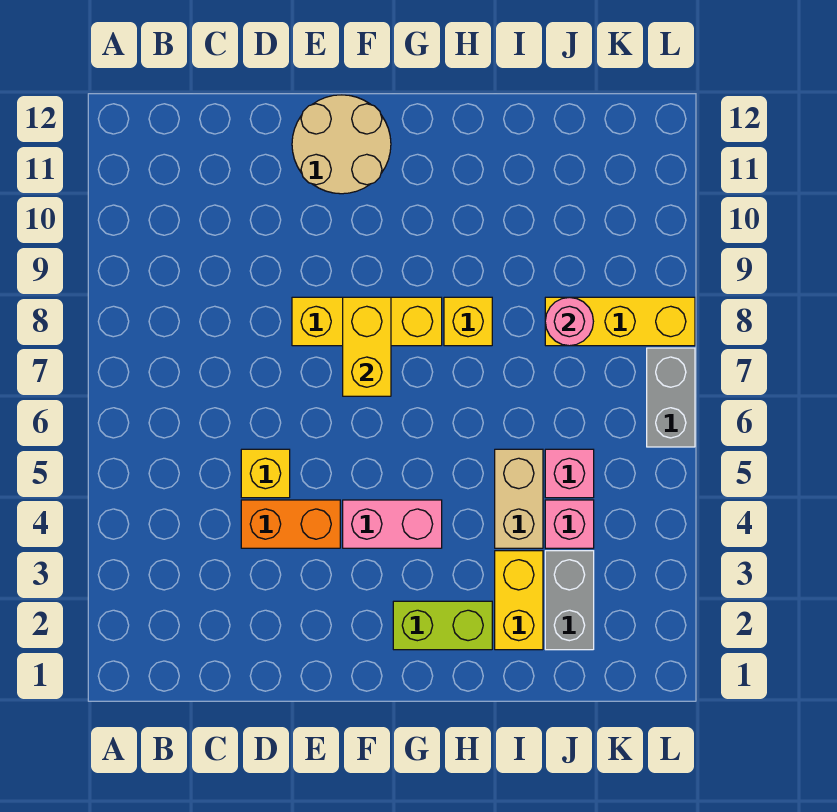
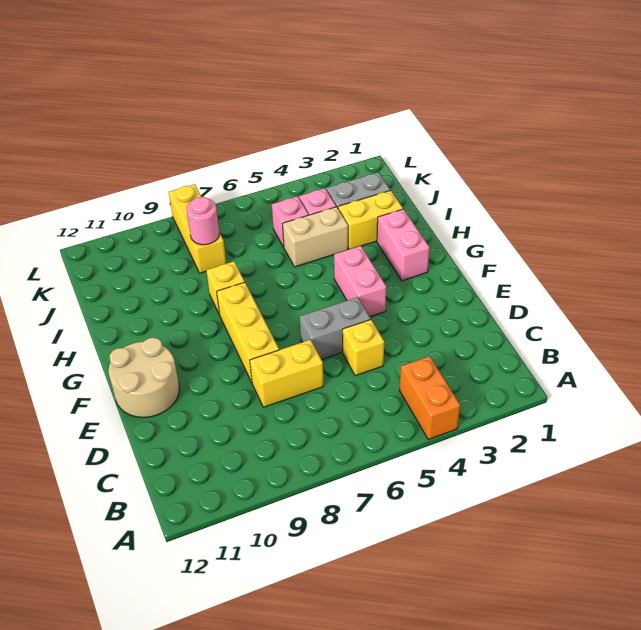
orange 1x2 brick [241,500,340,548] -> orange 1x2 brick moved to [399,356,460,439]
yellow 1x2 brick [343,297,391,396] -> yellow 1x2 brick moved to [250,340,324,407]
lime 1x2 brick [393,601,492,650] -> pink 1x2 brick [377,209,430,281]
grey 1x2 brick [647,348,695,447] -> grey 1x2 brick moved to [300,297,371,360]

